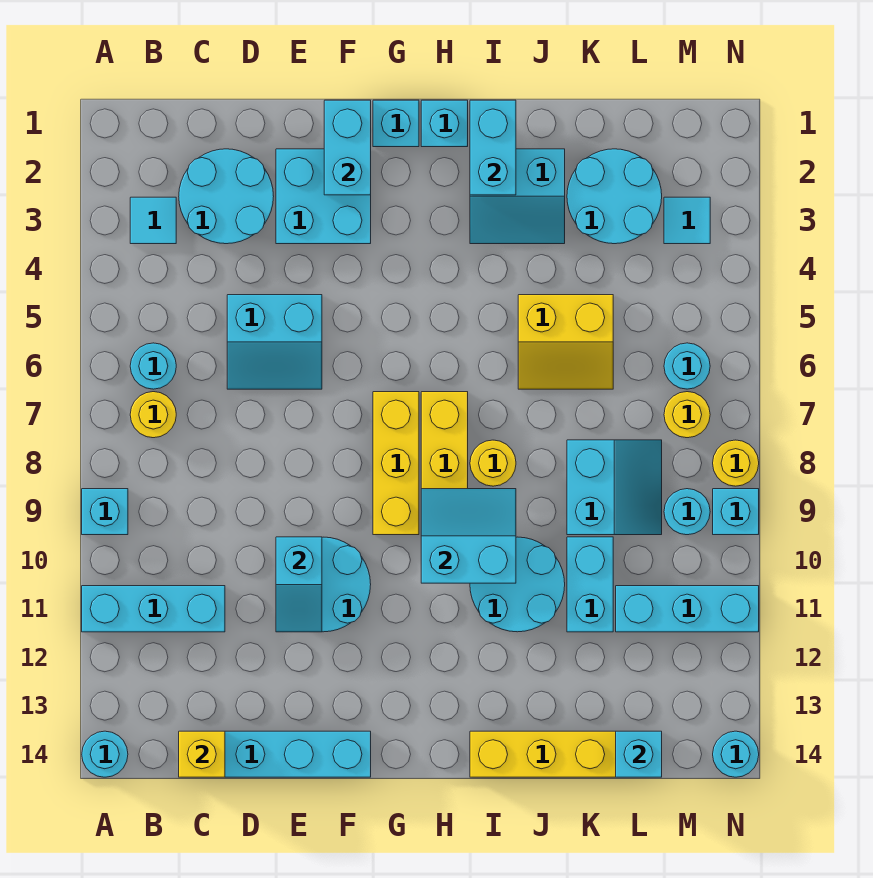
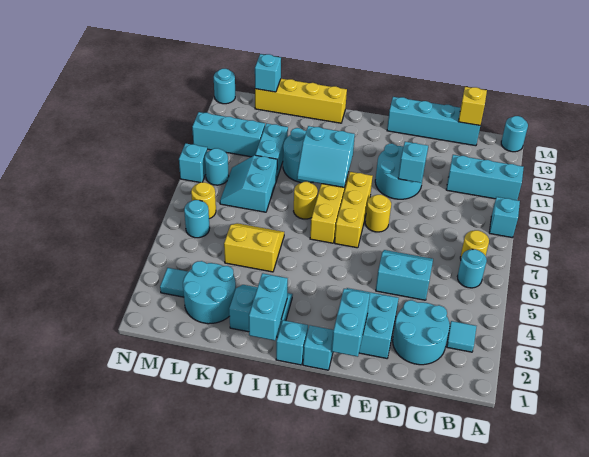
yellow 1x1 round brick [713,440,759,486] -> yellow 1x1 round brick moved to [365,195,391,232]

